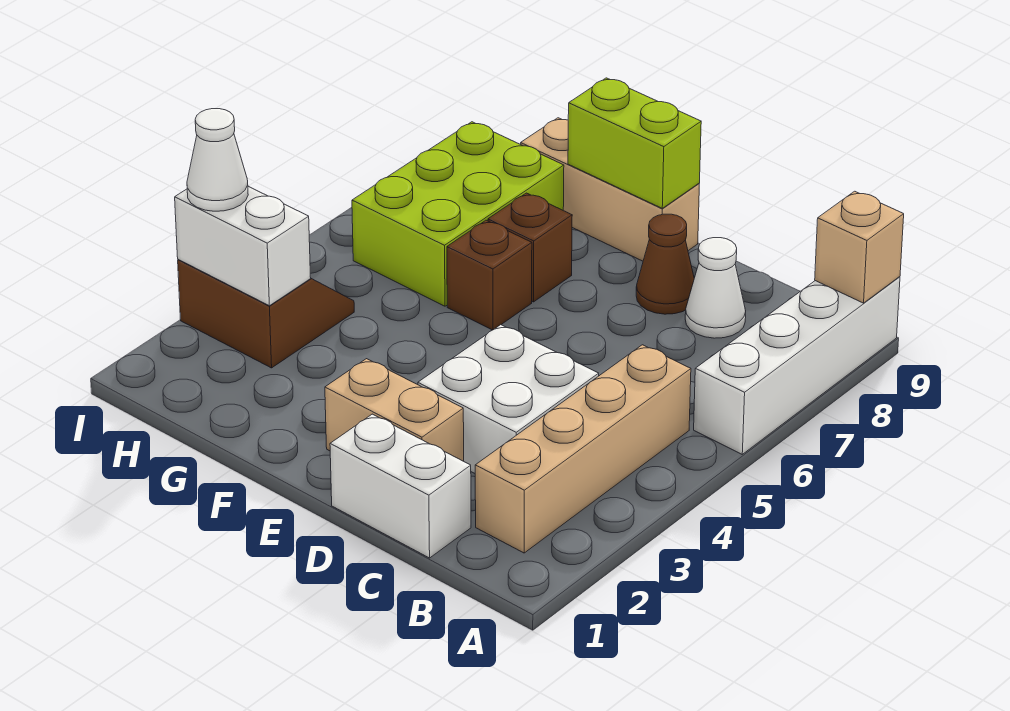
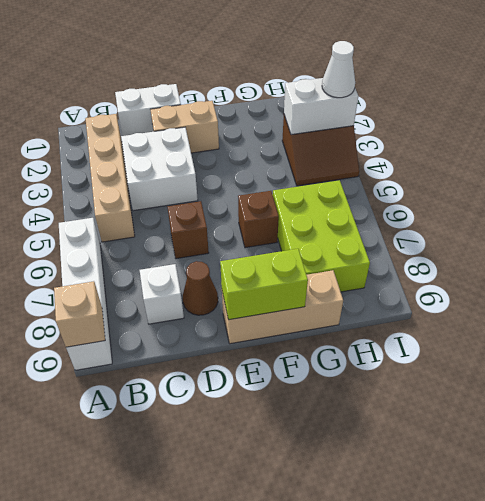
white 1x1 cone [685,238,746,338] -> white 1x1 brick [140,264,184,324]
brown 1x1 brick [488,193,572,302] -> brown 1x1 brick moved to [168,201,209,259]

